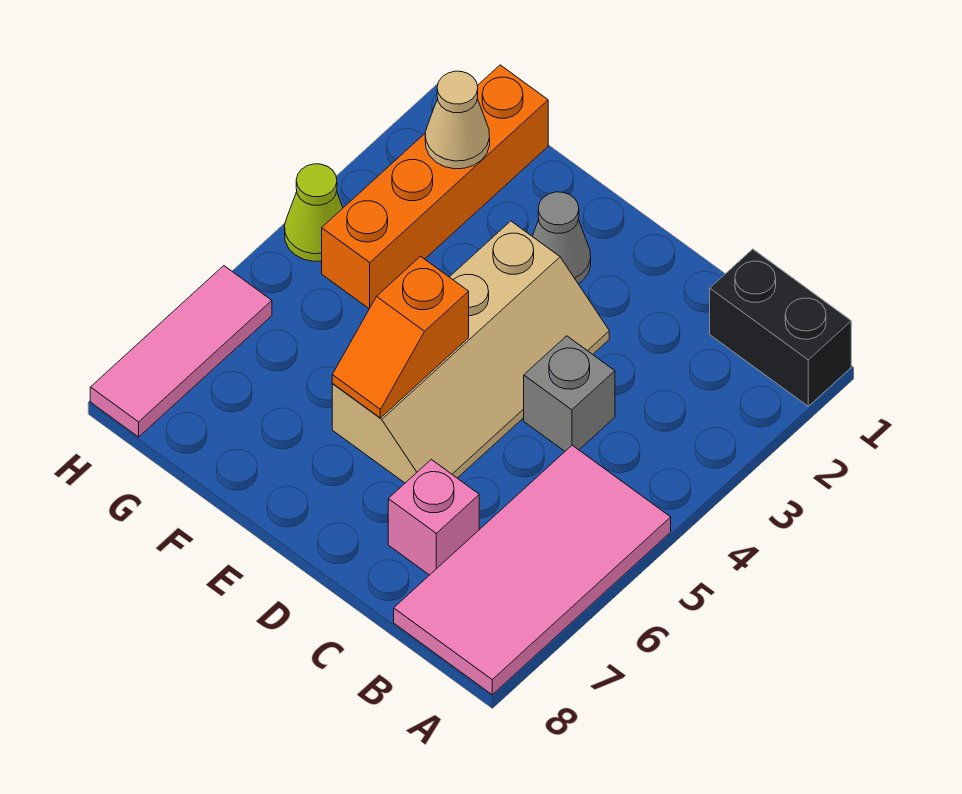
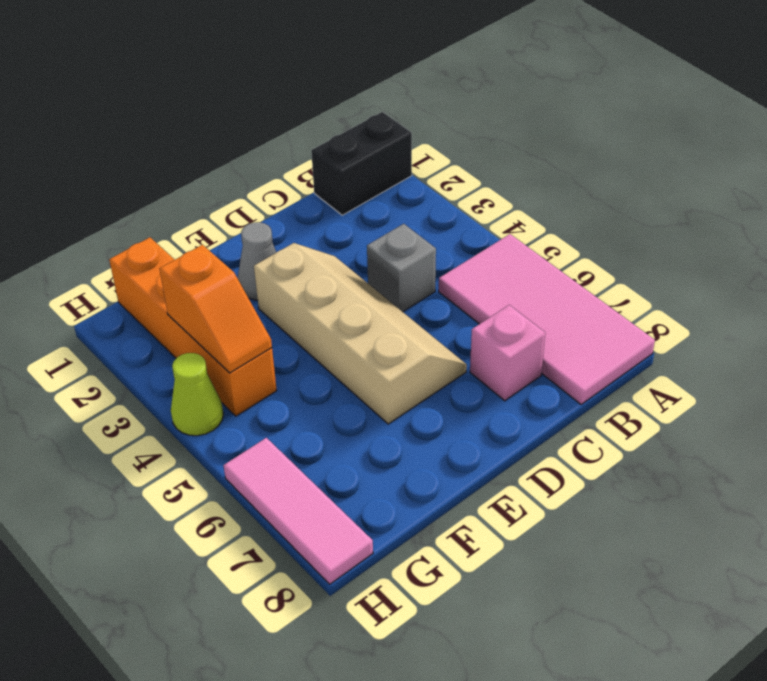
orange 1x2 slope [332,256,469,418] -> orange 1x2 slope moved to [160,245,272,373]
tan 1x1 cone [425,71,490,169] -> none

